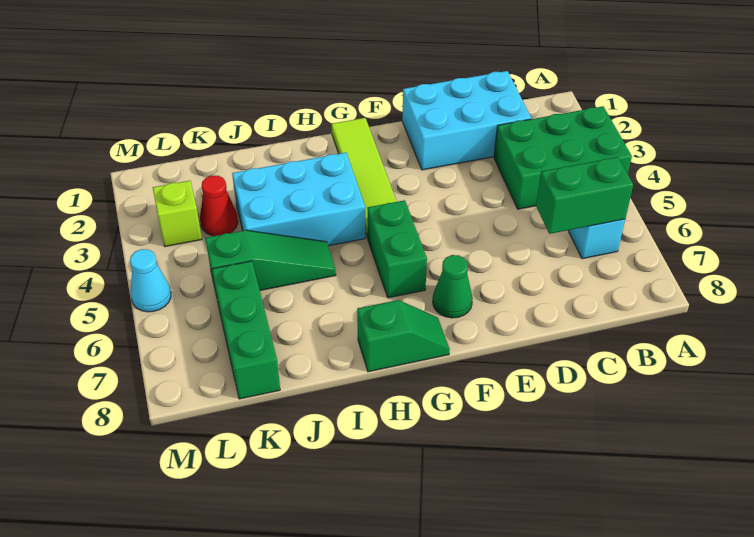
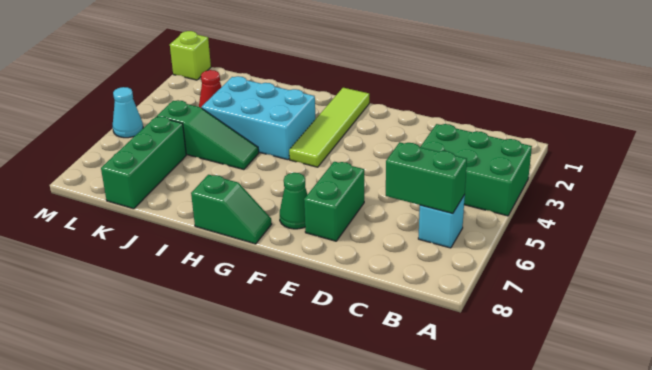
cyan 2x3 brick [402,71,531,170] -> none
green 1x2 brick [367,200,427,298] -> green 1x2 brick moved to [304,162,364,241]
lime 1x1 brick [153,181,202,247] -> lime 1x1 brick moved to [170,31,211,80]

